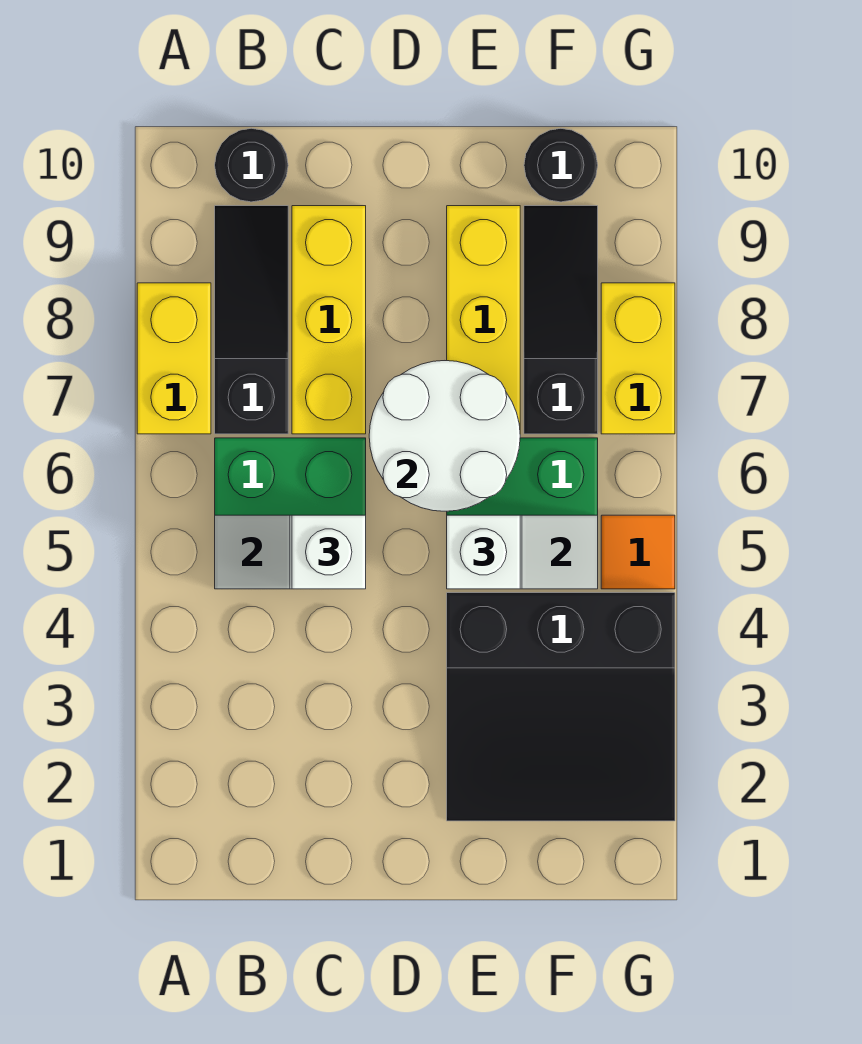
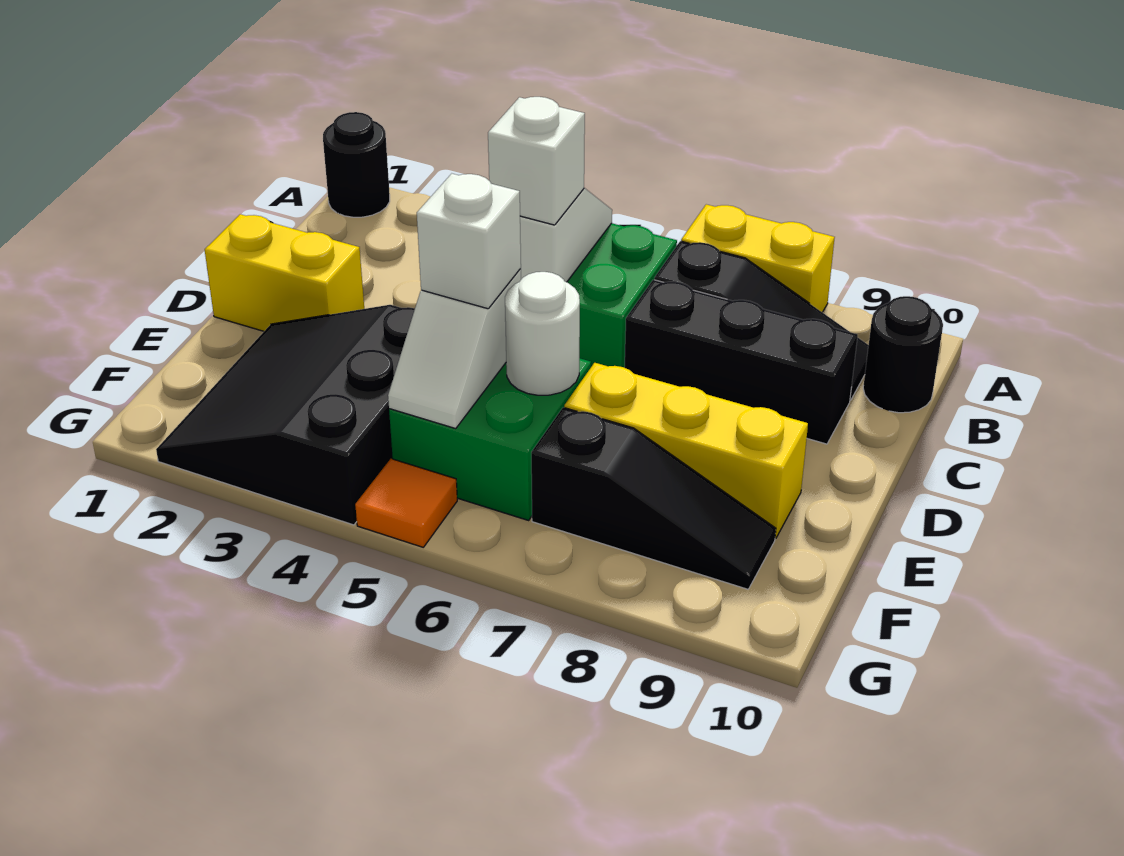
yellow 1x3 brick [292,206,366,434] -> black 1x3 brick [625,280,858,444]
white 2x2 round brick [369,361,520,511] -> white 1x1 round brick [505,272,580,395]
black 1x1 round brick [524,128,598,202] -> black 1x1 round brick moved to [323,112,390,217]
yellow 1x2 brick [601,283,675,434] -> yellow 1x2 brick moved to [205,214,364,331]

